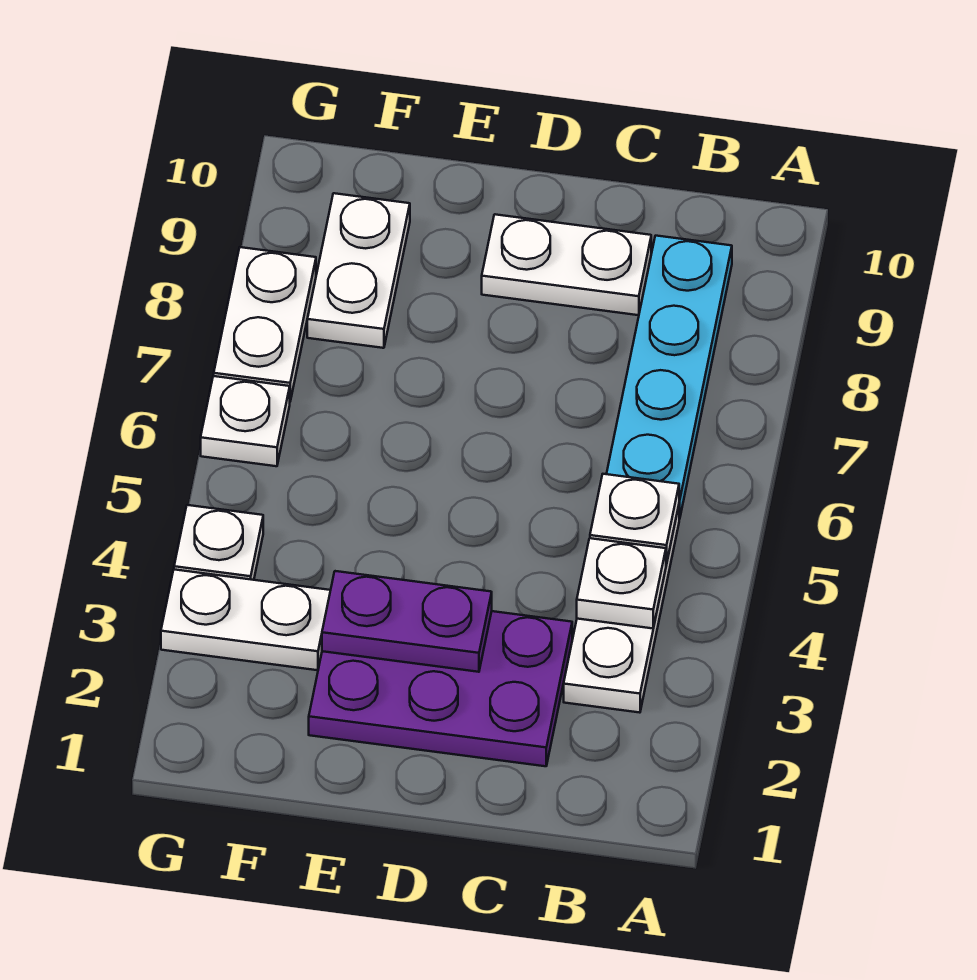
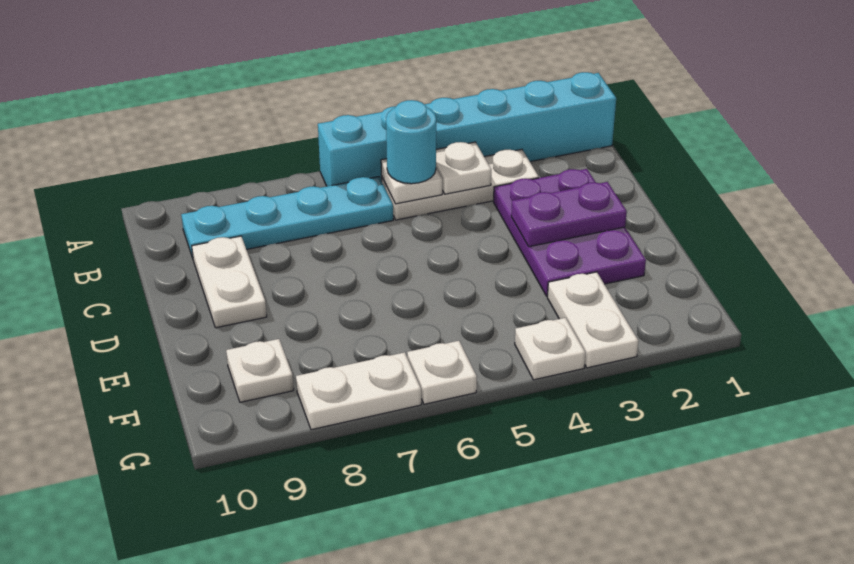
none -> cyan 1x6 brick [318,72,616,186]
none -> cyan 1x1 round brick [386,100,436,184]
purple 1x2 plate [322,571,492,672] -> purple 1x2 plate turned to [511,182,627,247]
white 1x2 plate [307,193,410,348] -> white 1x1 plate [226,339,294,402]

